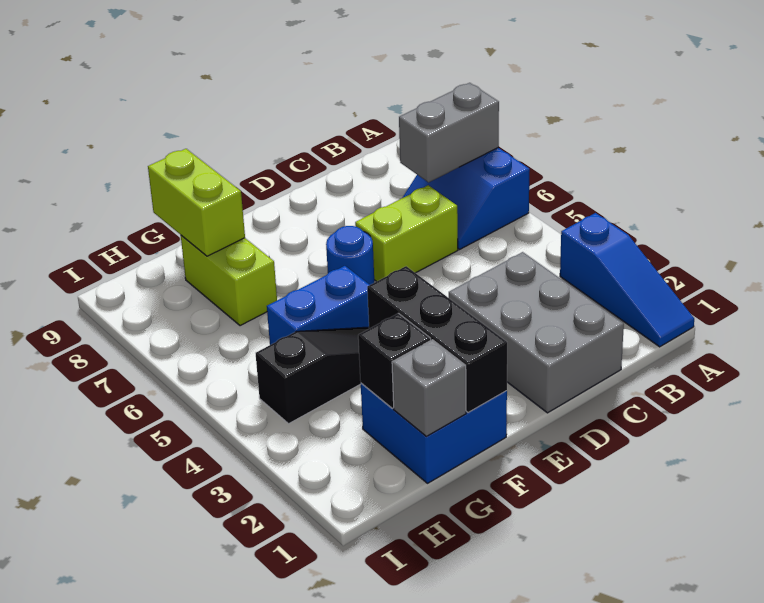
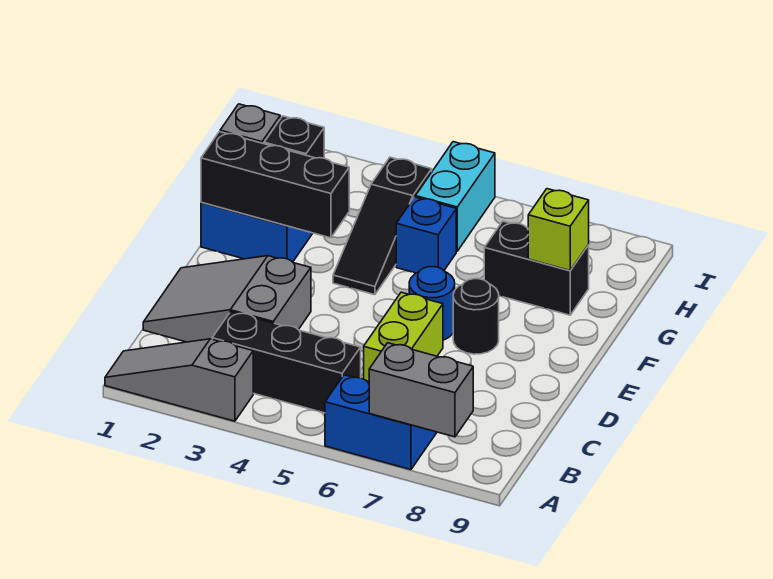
blue 1x3 slope [560,213,694,347] -> grey 1x3 slope [105,339,253,421]
grey 1x2 brick [399,83,499,182] -> grey 1x2 brick turned to [369,343,473,437]
none -> black 1x3 brick [212,312,361,413]
grey 2x3 brick [449,252,624,413] -> grey 2x3 slope [143,256,311,342]
none -> black 1x1 round brick [453,279,499,354]
blue 1x2 brick [267,266,369,345] -> blue 1x1 brick [396,197,456,273]
lime 1x2 brick [181,235,277,326] -> black 1x2 brick [484,221,589,315]
lime 1x2 brick [148,149,245,256] -> lime 1x1 brick [528,189,589,270]
none -> cyan 1x2 brick [415,142,495,251]

